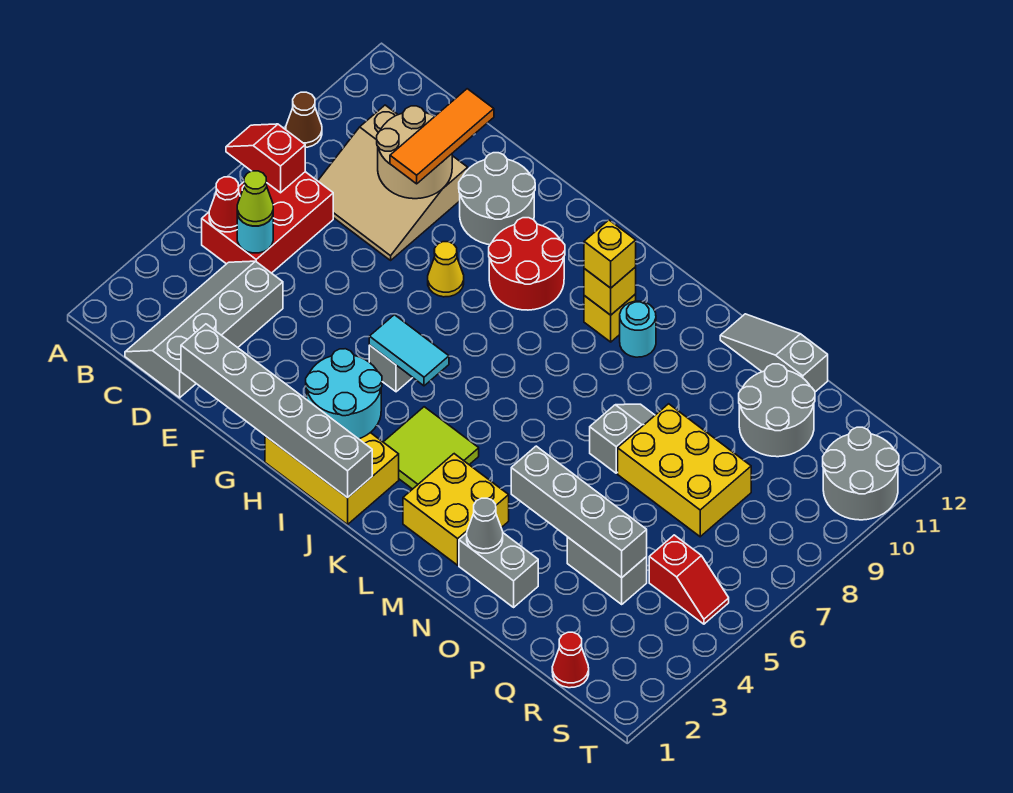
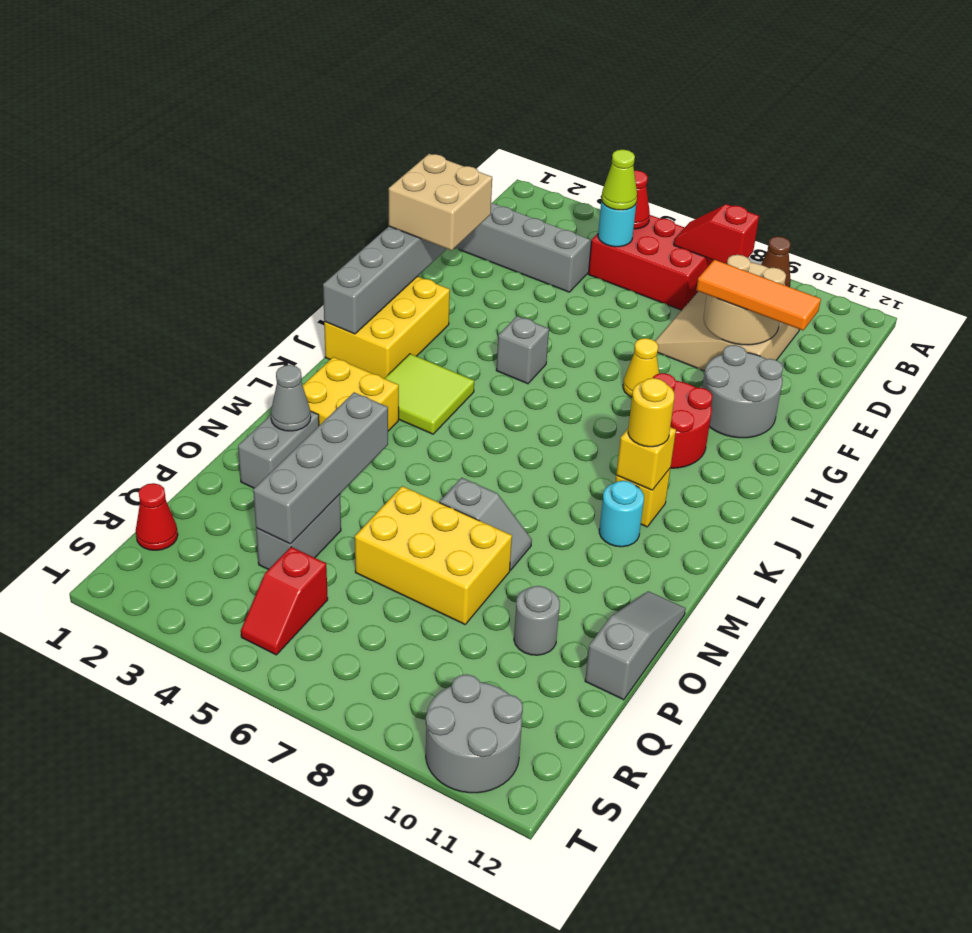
red 1x2 slope [226,124,305,193] -> red 1x2 slope turned to [674,204,759,264]
none -> tan 2x2 brick [389,154,492,251]
cyan 2x2 round brick [306,349,382,439] -> none
cyan 1x2 tile [369,315,449,386] -> none
yellow 1x1 brick [584,220,636,288] -> yellow 1x1 round brick [628,378,674,447]
yellow 2x3 brick [618,404,751,537] -> yellow 2x3 brick turned to [355,486,512,624]
grey 2x2 round brick [739,364,815,457] -> grey 1x1 round brick [514,586,560,655]

